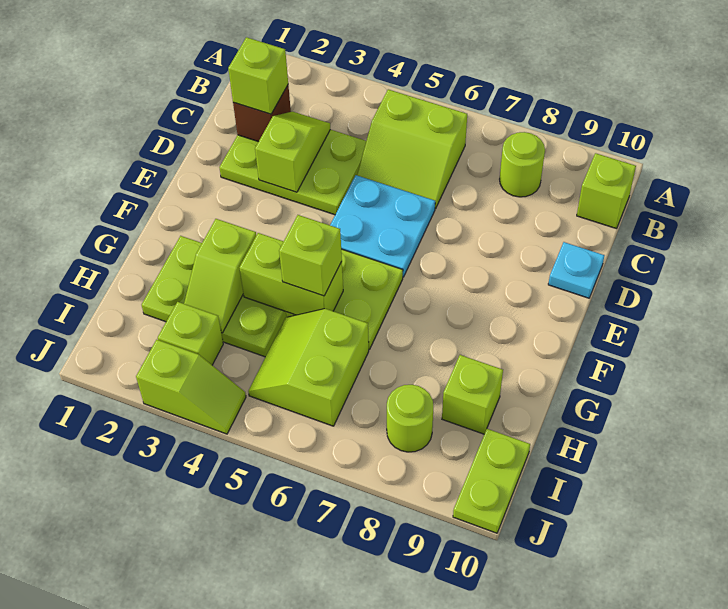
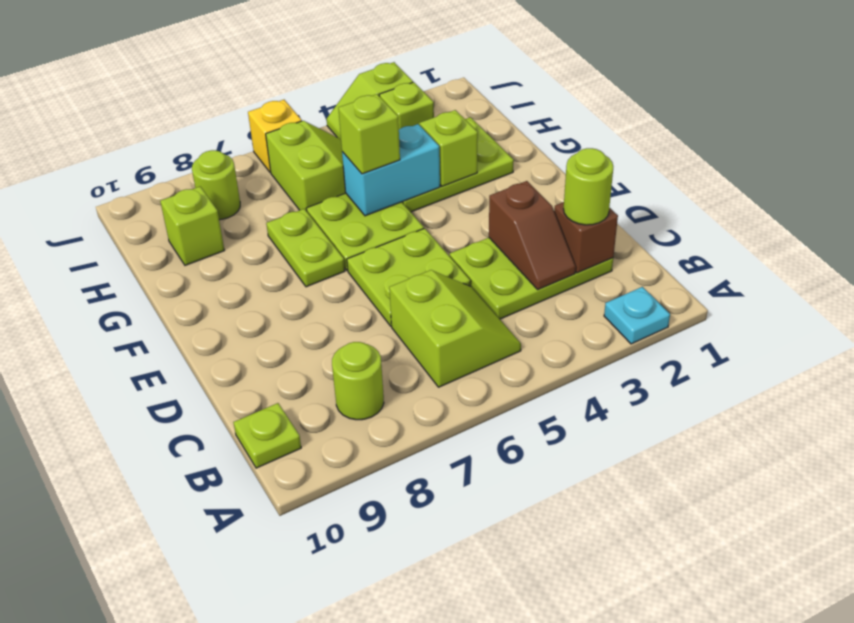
lime 2x2 slope [357,89,467,209] -> lime 2x2 slope turned to [389,270,521,387]
lime 1x1 brick [577,153,636,229] -> lime 1x1 plate [233,403,301,468]
lime 1x1 brick [228,37,288,114] -> lime 1x1 round brick [564,148,613,225]
lime 1x2 slope [255,112,330,192] -> brown 1x2 slope [489,181,576,289]
cyan 2x2 plate [330,175,435,277] -> lime 2x2 plate [347,228,470,326]
cyan 1x1 plate [548,242,604,298] -> cyan 1x1 plate moved to [604,287,670,344]
lime 1x2 brick [240,233,343,315] -> cyan 1x2 brick [342,124,440,216]
lime 1x2 plate [453,429,530,533] -> lime 1x2 plate moved to [266,209,345,287]
none -> yellow 1x1 brick [248,100,302,173]

